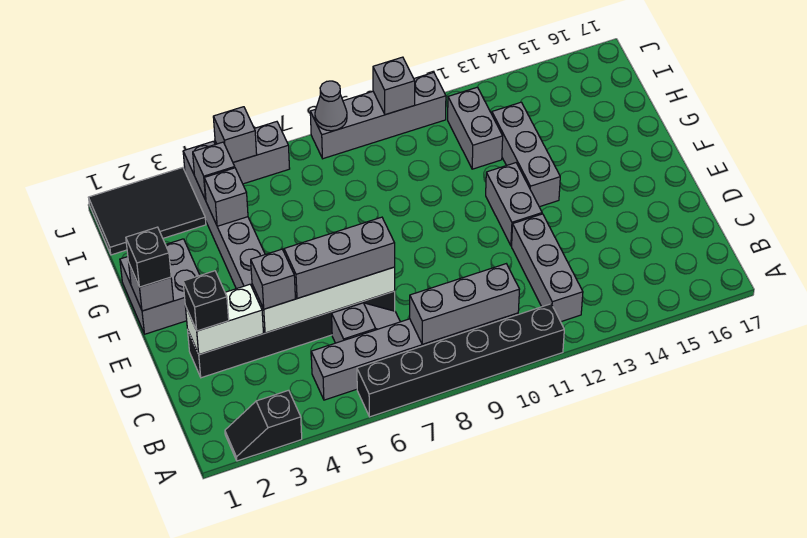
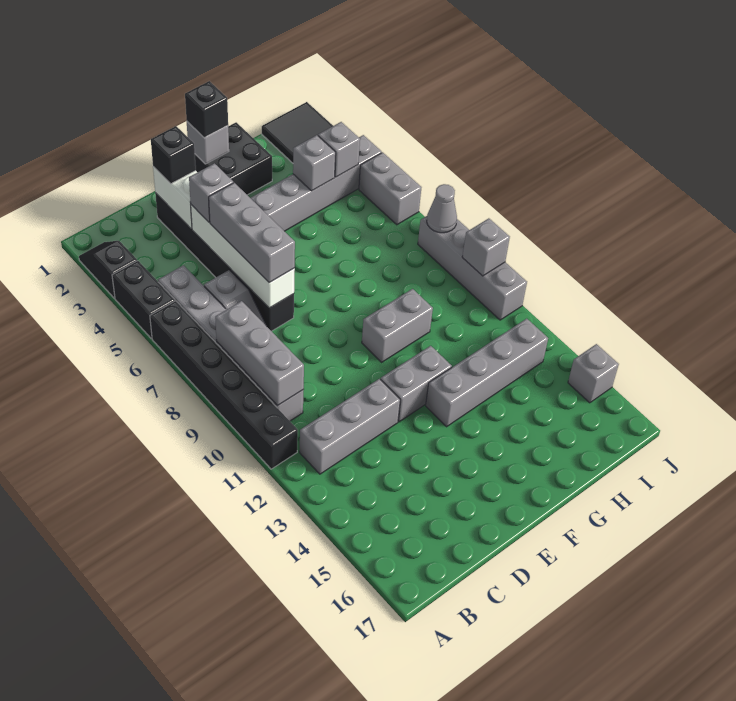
none -> black 1x2 brick [112,261,175,339]
grey 2x2 brick [120,239,200,334] -> black 2x2 brick [195,122,272,195]
grey 1x3 brick [492,102,560,207] -> grey 1x4 brick [426,319,548,427]
grey 1x2 brick [448,87,503,169] -> grey 1x2 brick moved to [362,289,433,362]
grey 1x1 brick [213,107,257,162] -> grey 1x1 brick moved to [568,344,619,403]

